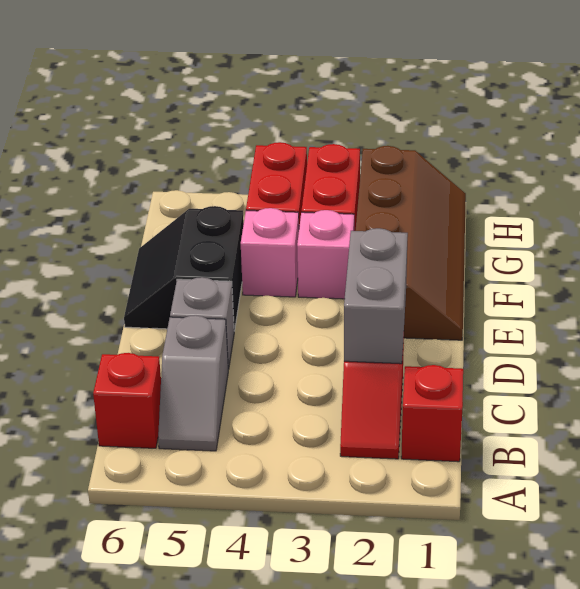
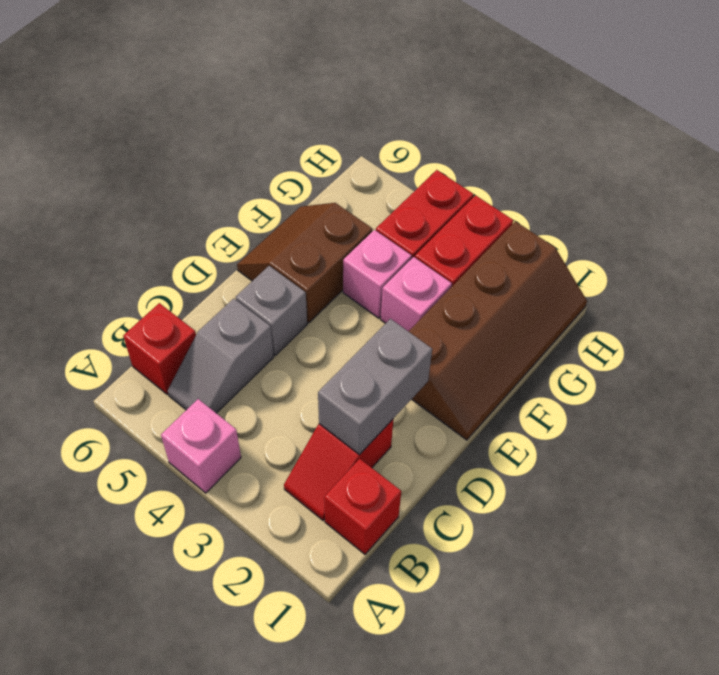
none -> pink 1x1 brick [161,399,241,493]
black 2x2 slope [124,206,244,331] -> brown 2x2 slope [237,203,373,323]

